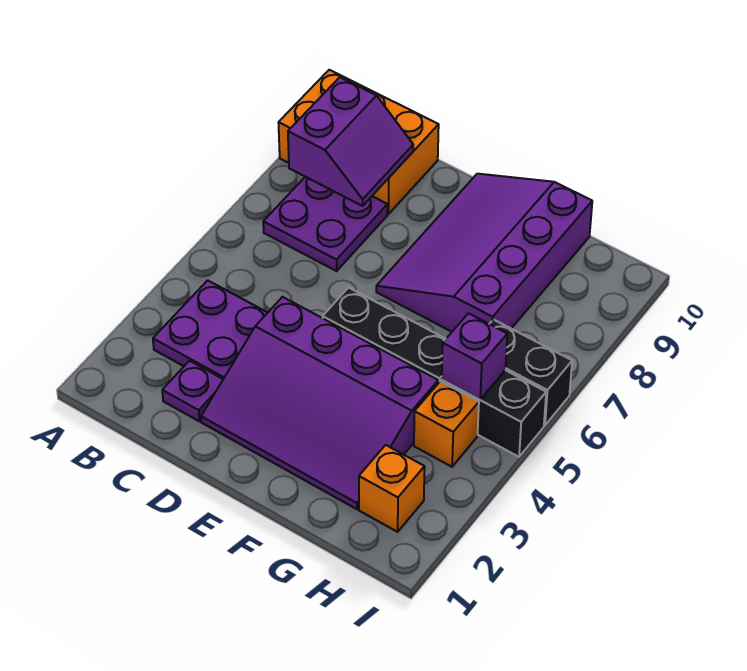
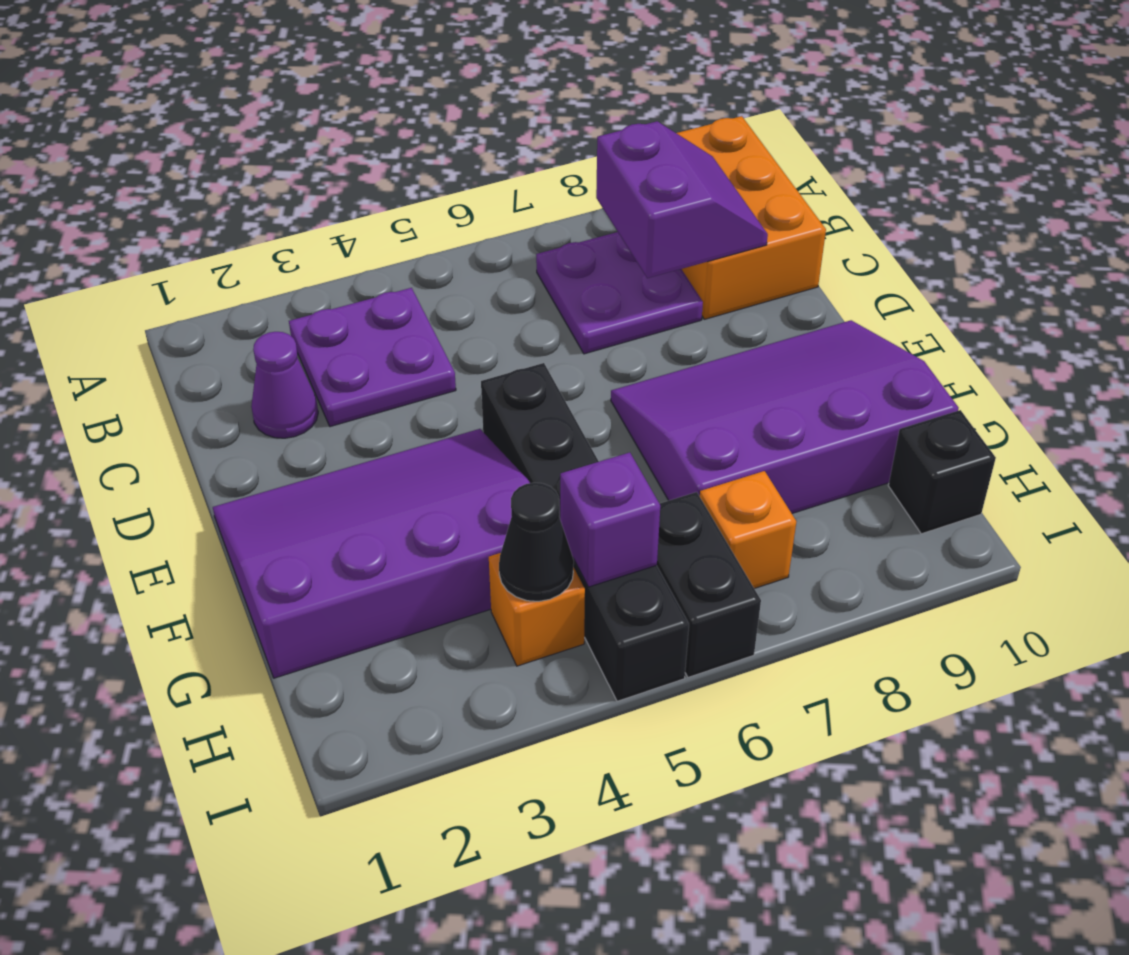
purple 2x2 slope [288,77,413,206] -> purple 2x2 slope turned to [596,121,768,278]
purple 1x1 plate [162,361,223,421] -> purple 1x1 cone [251,332,318,438]
purple 3x4 slope [201,297,438,509] -> purple 3x4 slope turned to [213,429,530,678]
orange 1x1 brick [359,445,425,532] -> orange 1x1 brick moved to [700,471,796,589]
none -> black 1x1 cone [499,483,574,601]
none -> black 1x1 brick [888,410,996,534]

